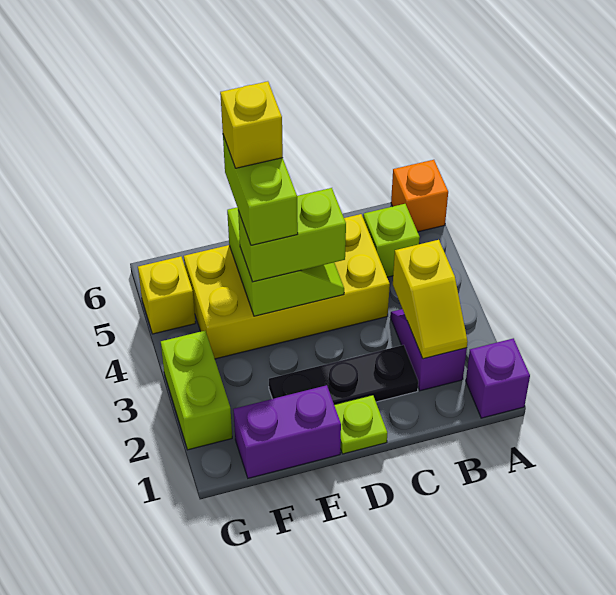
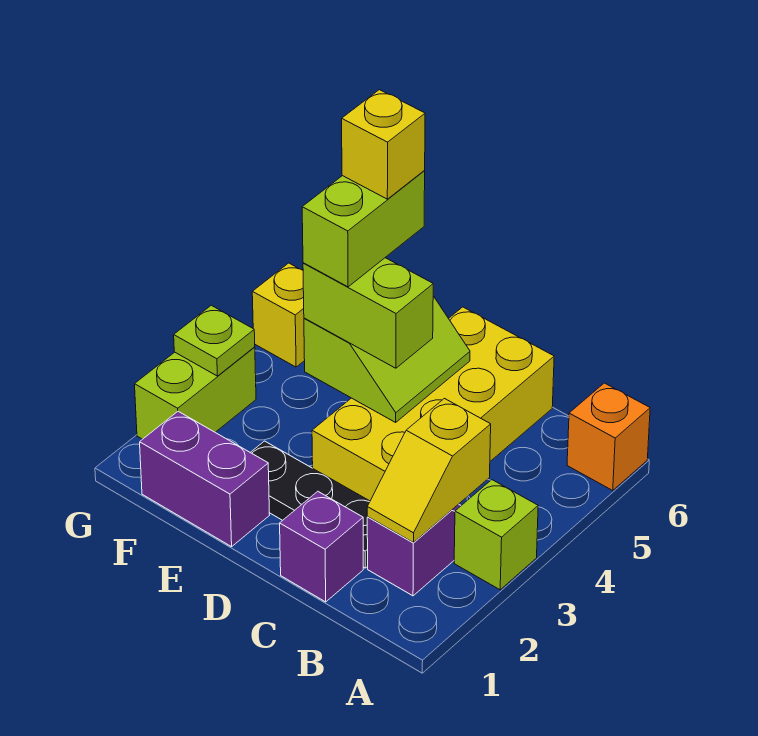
purple 1x1 brick [466,338,530,418] -> purple 1x1 brick moved to [280,491,363,602]
lime 1x1 brick [363,204,420,277] -> lime 1x1 brick moved to [454,480,538,590]
yellow 2x4 brick [184,214,390,359] -> yellow 2x4 brick turned to [312,307,554,501]
lime 1x1 plate [334,395,387,454] -> lime 1x1 plate moved to [174,305,255,376]

